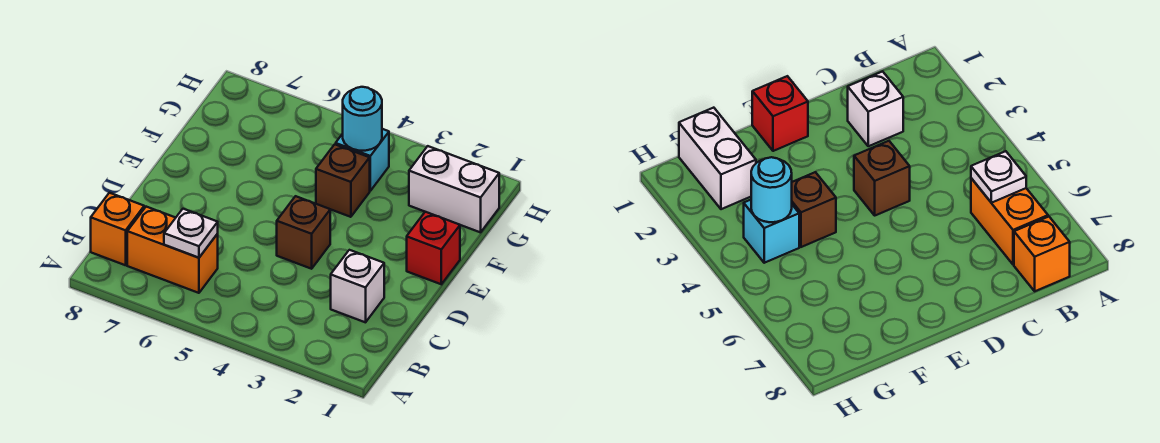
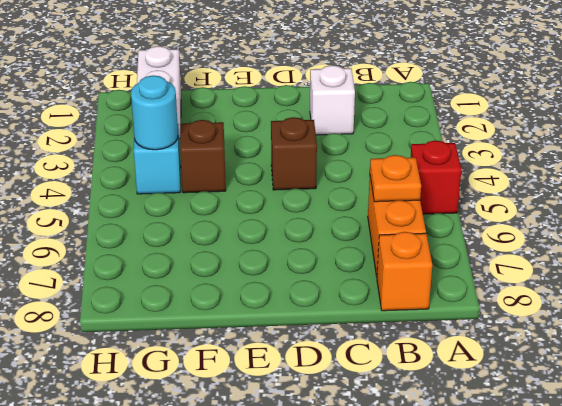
white 1x1 plate [164,209,218,258] -> orange 1x1 plate [370,155,421,202]
red 1x1 brick [407,212,460,284] -> red 1x1 brick moved to [411,141,461,214]

